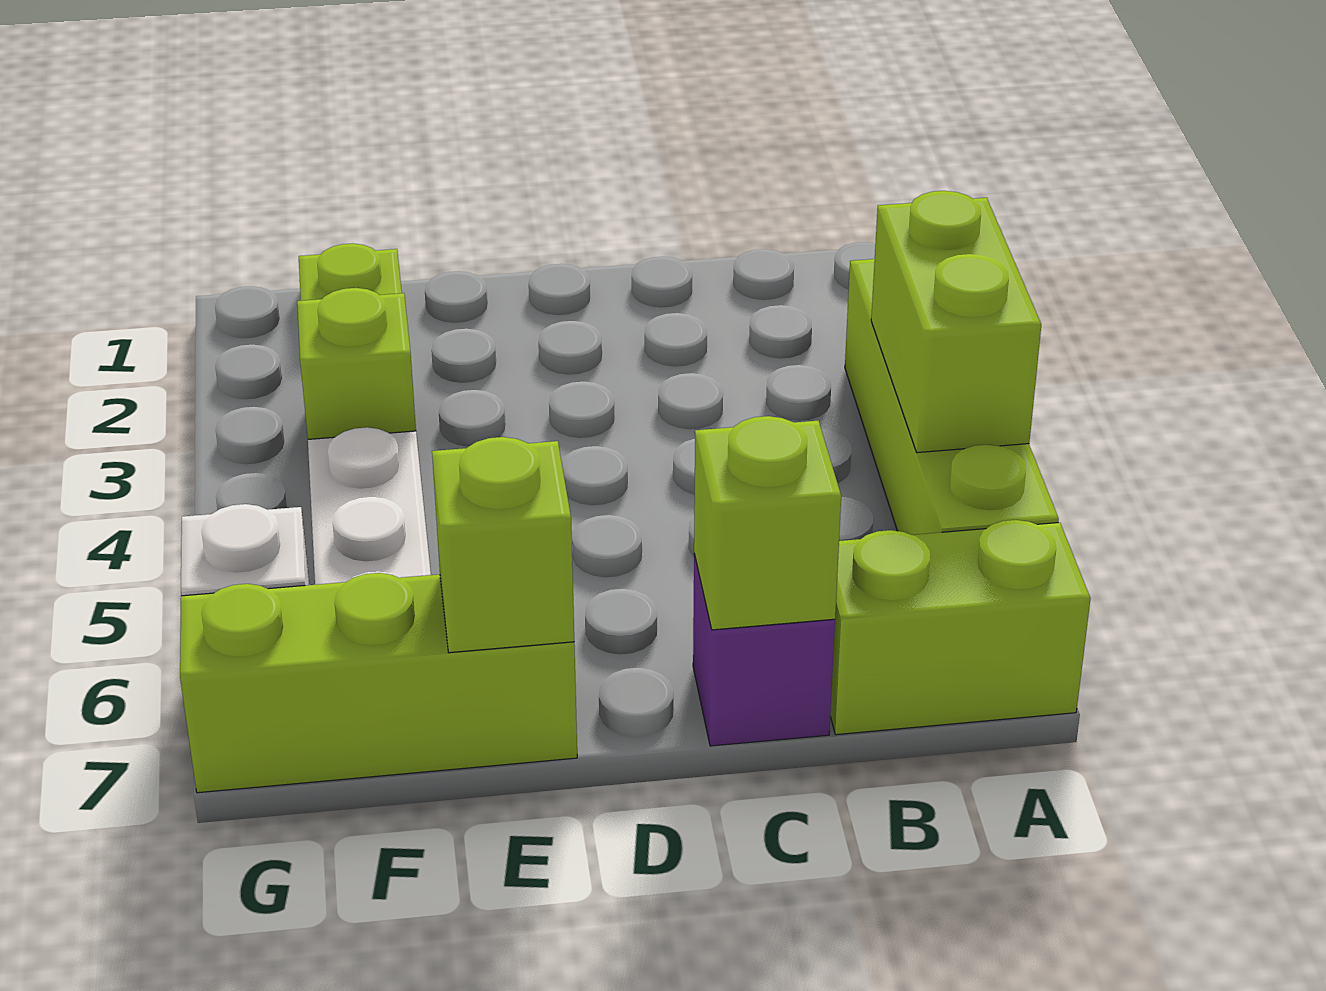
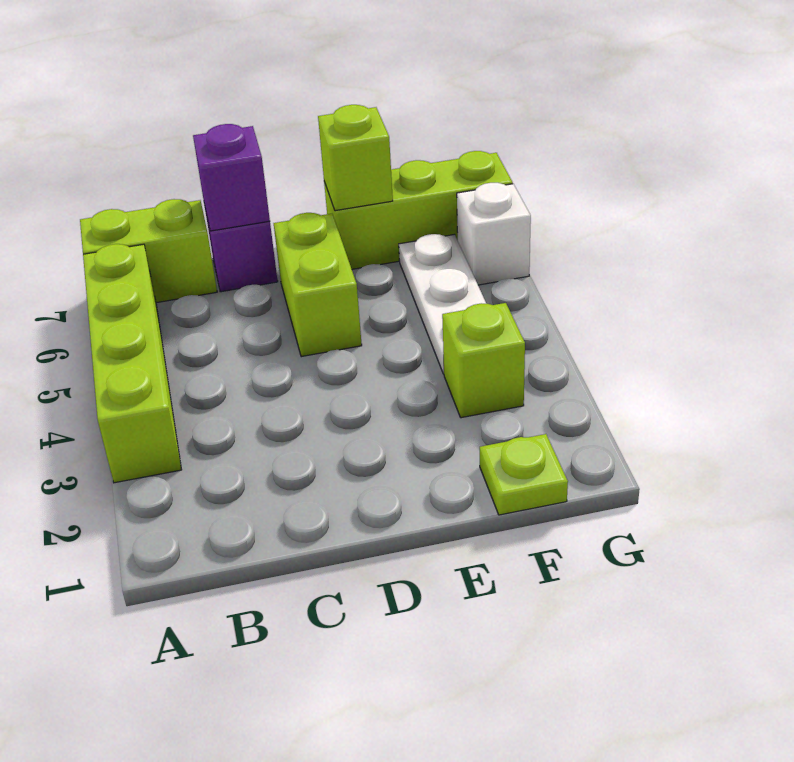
lime 1x2 brick [871,191,1041,453] -> lime 1x2 brick moved to [274,213,362,357]
lime 1x1 brick [694,416,841,630] -> purple 1x1 brick [193,124,270,231]

